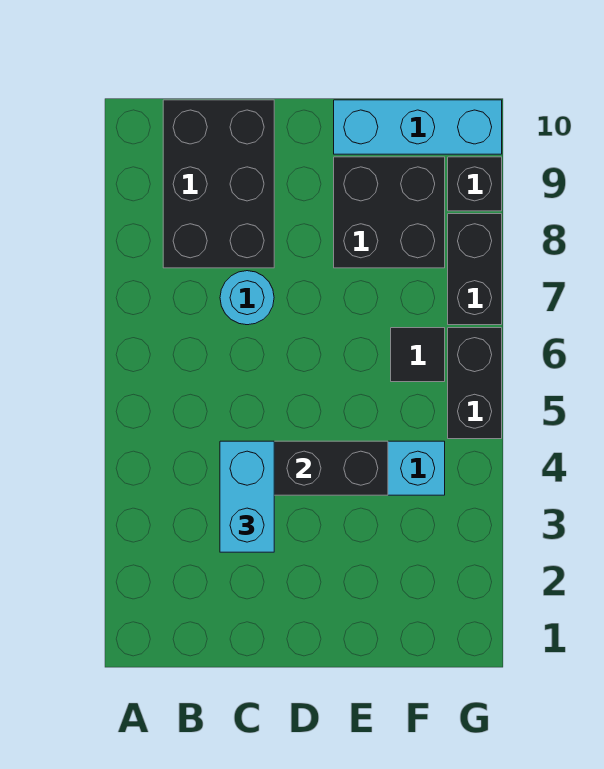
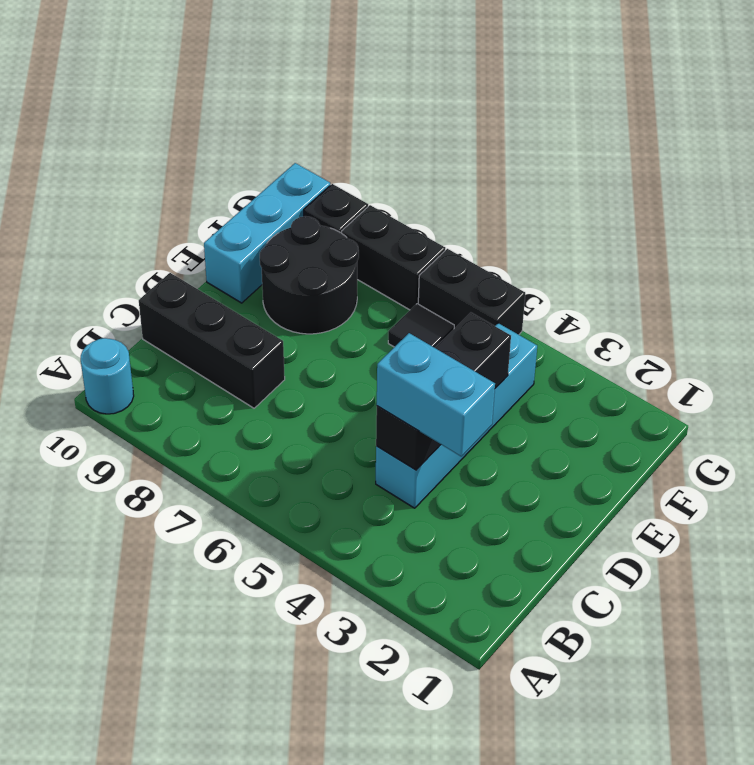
black 2x3 brick [163,100,274,268] -> black 1x3 brick [139,273,285,408]
cyan 1x1 round brick [220,271,274,325] -> cyan 1x1 round brick moved to [81,338,134,414]
black 2x2 brick [334,157,445,268] -> black 2x2 round brick [260,216,359,334]

